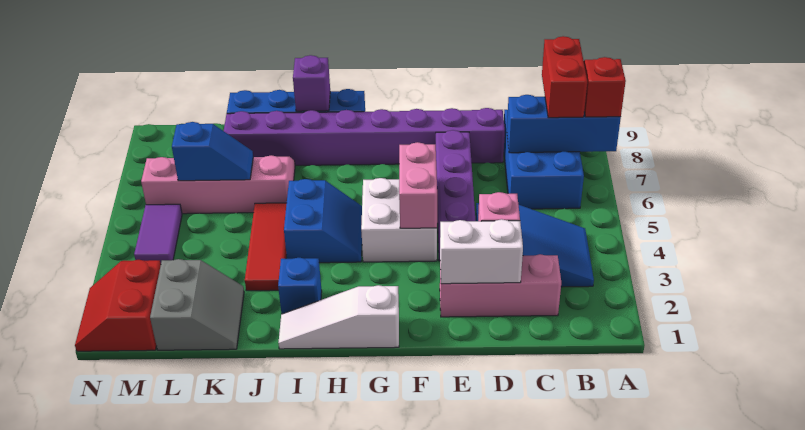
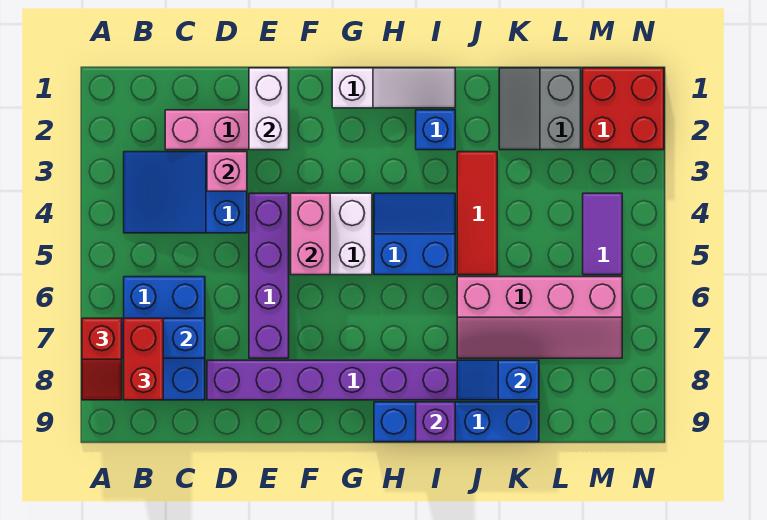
white 1x2 brick [440,219,523,284] -> white 1x2 brick turned to [249,68,289,150]
blue 2x2 slope [284,179,362,263] -> blue 2x2 slope turned to [374,193,455,275]
blue 1x2 slope [172,122,253,181] -> blue 1x2 slope moved to [457,360,539,400]
red 2x2 slope [75,260,161,351] -> red 2x2 brick [583,68,664,150]

